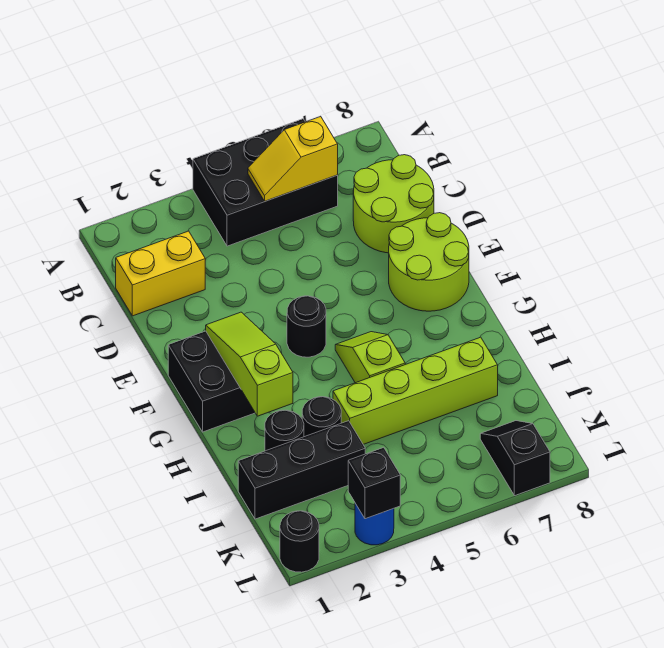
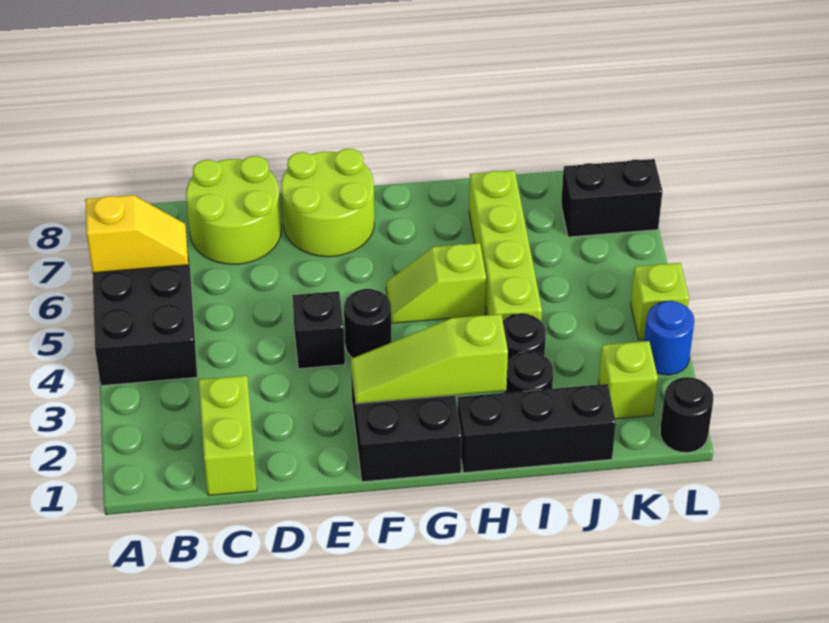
yellow 1x2 slope [248,116,338,201] -> yellow 1x2 slope turned to [85,195,188,273]
yellow 1x2 brick [116,231,205,316] -> lime 1x2 brick [199,376,257,496]
black 1x3 brick [238,421,365,519] -> black 1x3 brick turned to [458,384,616,473]
none -> lime 1x1 brick [599,341,658,419]
black 1x2 slope [480,421,550,496] -> black 1x2 brick [561,159,663,237]
black 1x1 brick [348,447,400,519] -> black 1x1 brick moved to [292,291,345,369]
none -> lime 1x1 brick [631,263,689,340]

